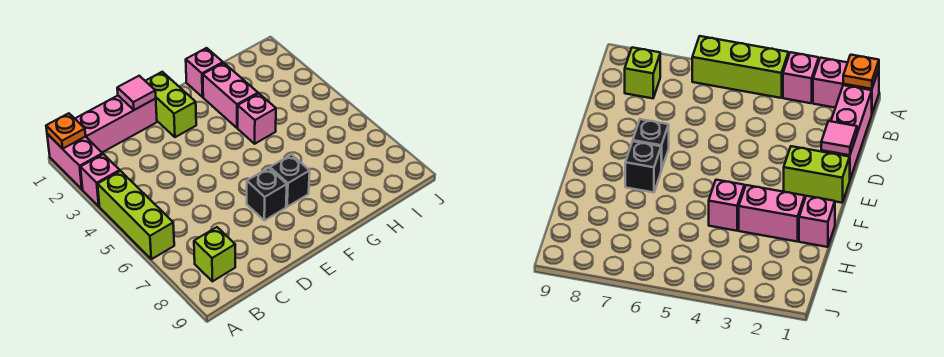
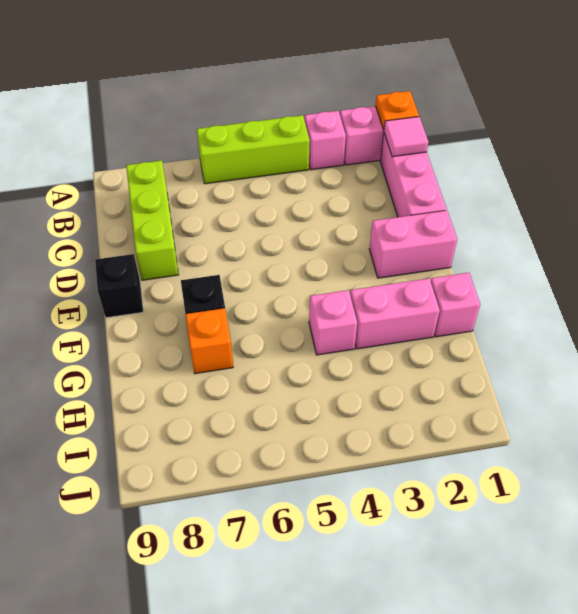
lime 1x1 brick [194,227,235,281] -> lime 1x3 brick [126,160,179,280]
pink 1x1 tile [117,76,156,110] -> pink 1x1 tile moved to [384,117,428,157]
lime 1x2 brick [146,72,196,137] -> pink 1x2 brick [369,210,457,278]
black 1x1 brick [247,168,287,220] -> black 1x1 brick moved to [95,254,143,318]
none -> orange 1x1 brick [185,308,233,374]

